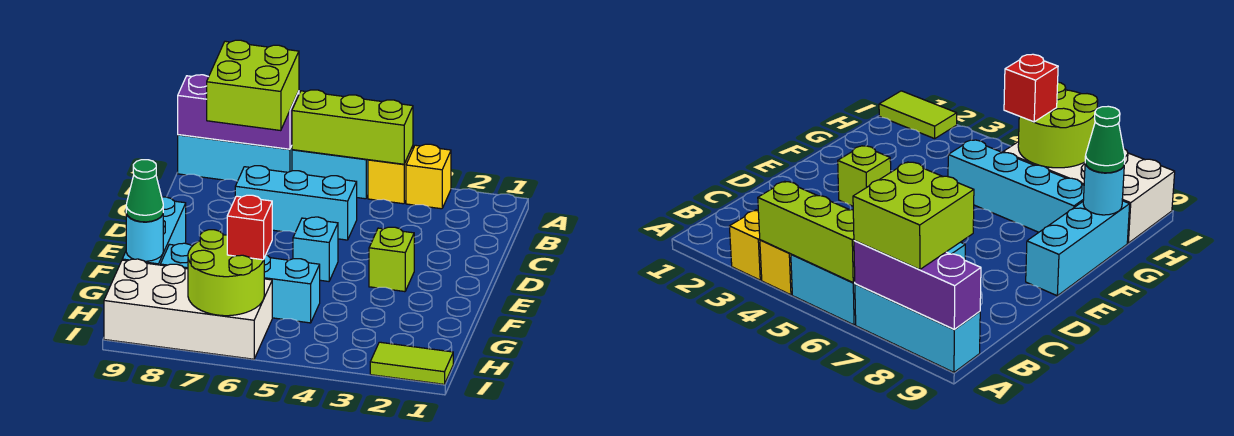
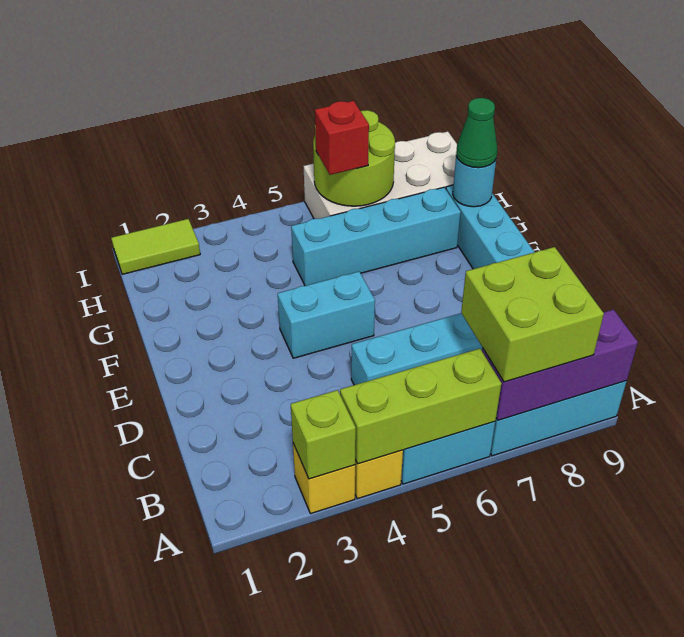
lime 1x1 brick [369,227,414,292] -> lime 1x1 brick moved to [291,390,356,479]
cyan 1x1 brick [293,217,338,281] -> cyan 1x2 brick [278,272,375,358]

